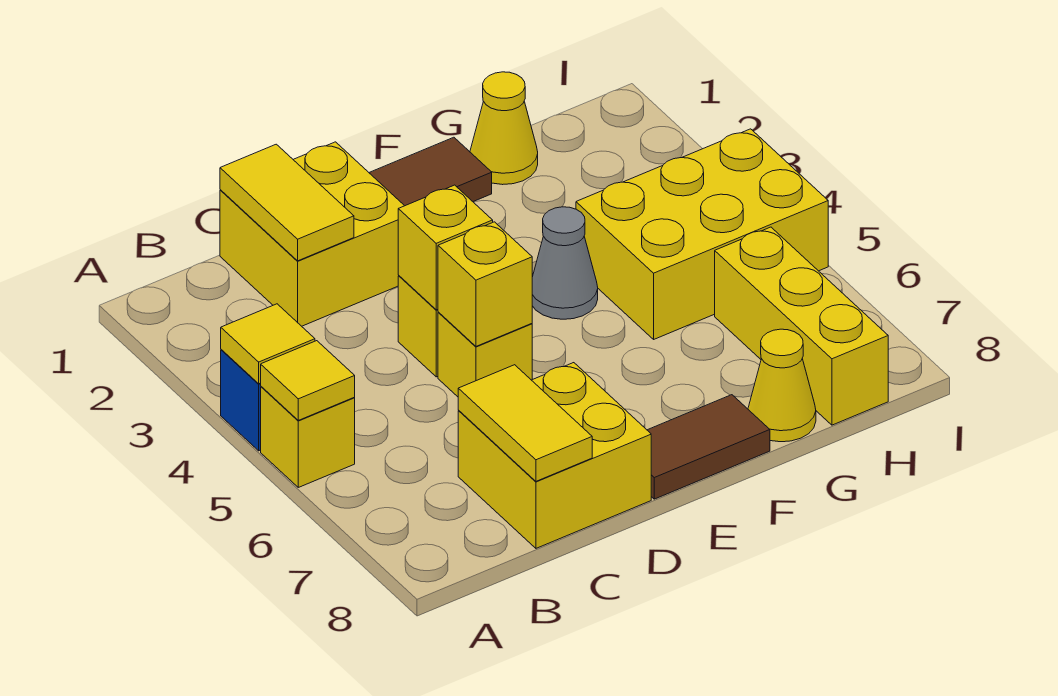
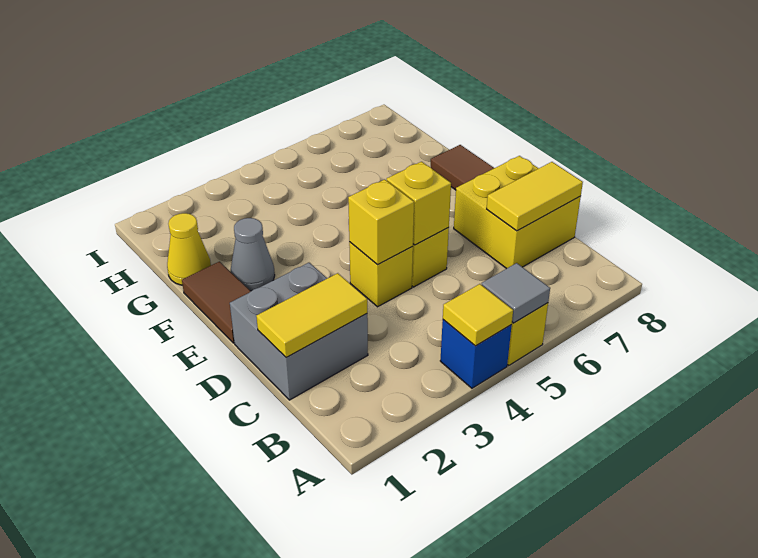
yellow 1x1 tile [261,341,355,420] -> grey 1x1 tile [482,263,550,323]
yellow 2x2 brick [220,142,404,326] -> grey 2x2 brick [230,263,368,400]
grey 1x1 cone [532,207,598,319] -> grey 1x1 cone moved to [231,218,275,291]
yellow 2x3 brick [576,129,828,339] -> none
yellow 1x1 cone [748,329,816,442] -> none
yellow 1x3 brick [715,227,888,425] -> none

